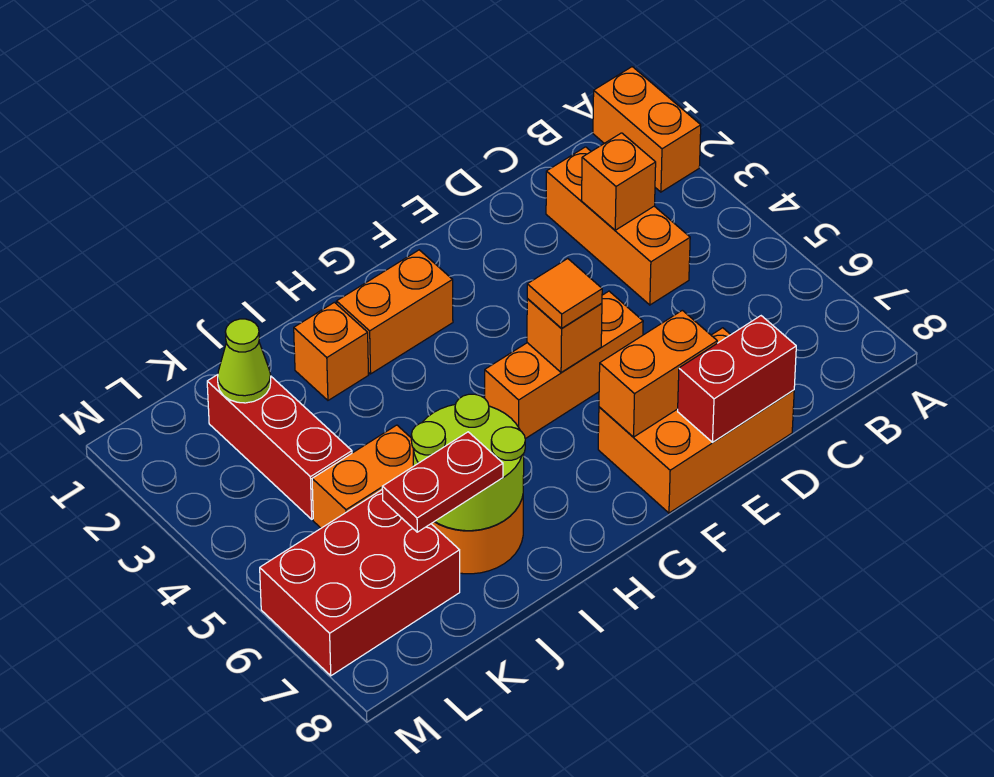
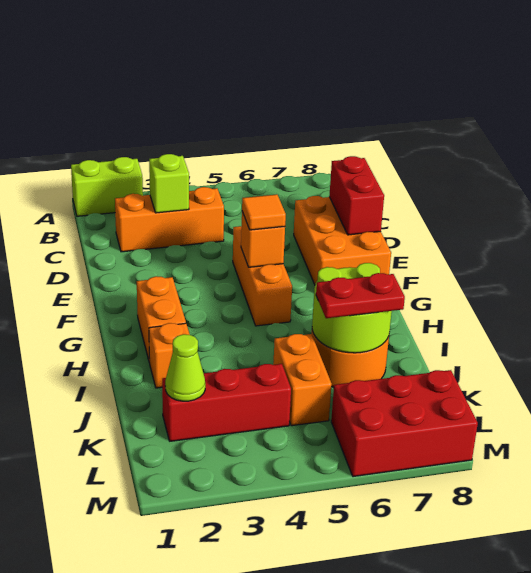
orange 1x2 brick [593,67,701,192] -> lime 1x2 brick [71,157,143,216]
orange 1x1 brick [582,133,656,230] -> lime 1x1 brick [149,154,189,213]
orange 1x2 brick [599,310,717,437] -> none
red 1x2 plate [382,432,503,532] -> red 1x2 plate turned to [316,273,405,318]
red 2x3 brick [260,490,460,676] -> red 2x3 brick turned to [331,370,478,477]

